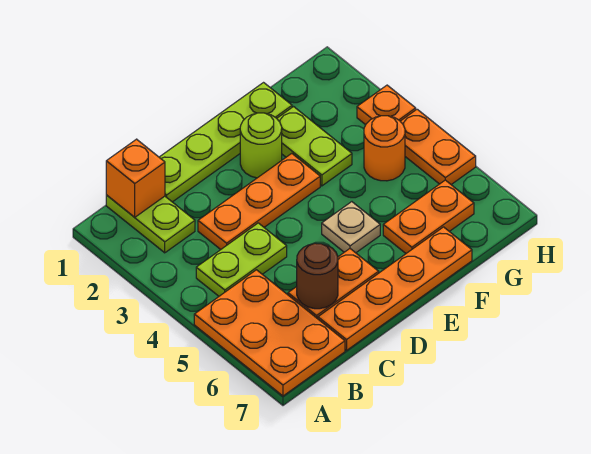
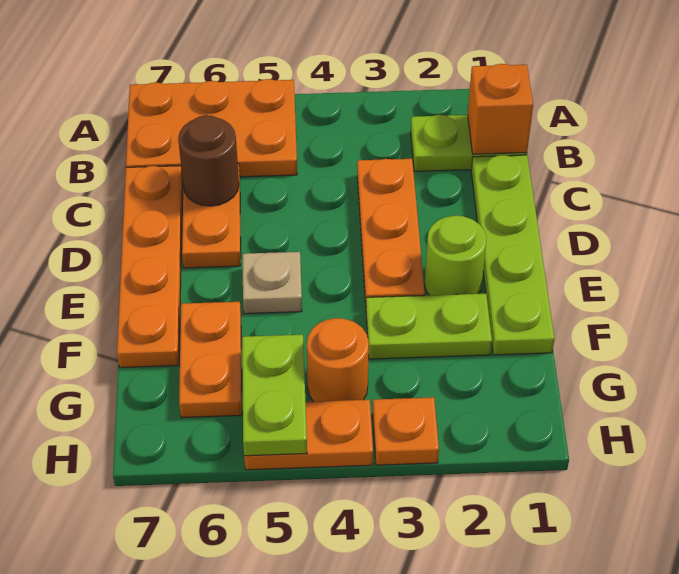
lime 1x2 plate [196,223,287,296] -> lime 1x2 plate moved to [242,335,307,456]

